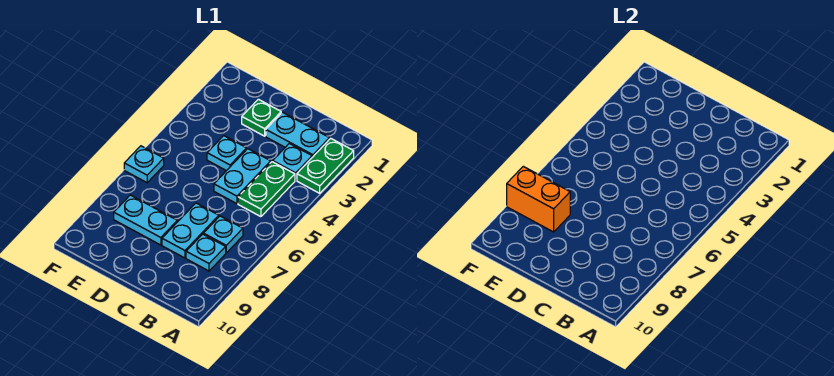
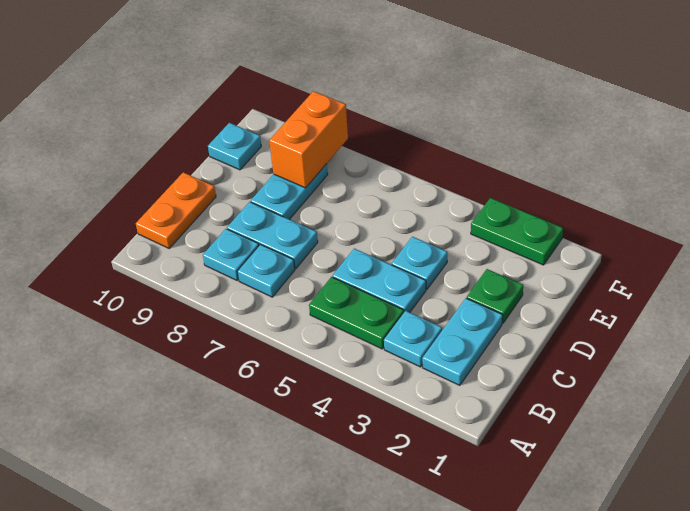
green 1x2 plate [297,138,354,193] -> green 1x2 plate moved to [471,198,563,265]
none -> orange 1x2 plate [136,172,216,248]
cyan 1x1 plate [124,146,164,183] -> cyan 1x1 plate moved to [208,123,261,170]

